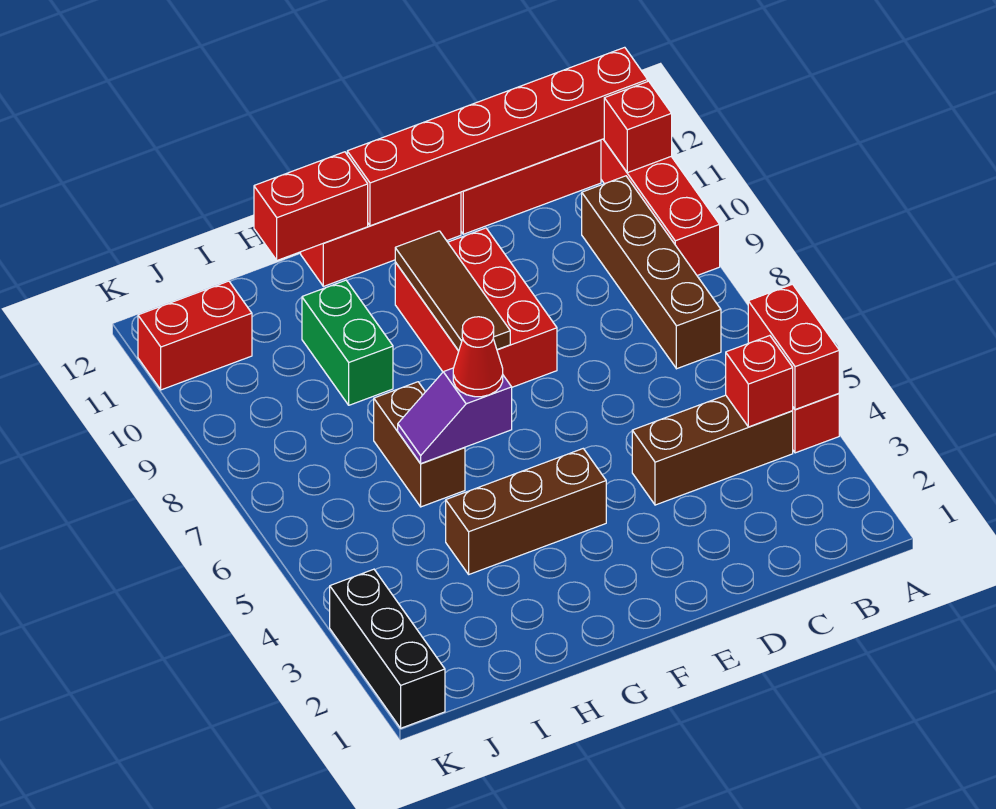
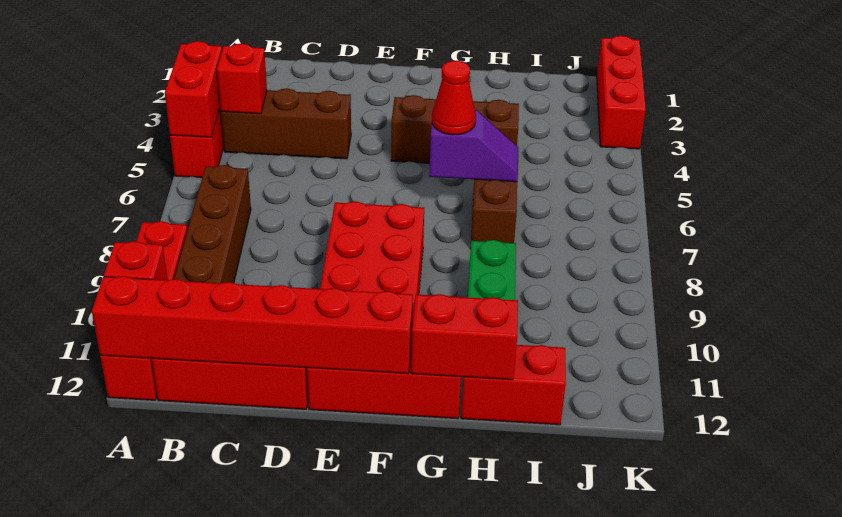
brown 1x3 tile [395,231,510,351] -> none
red 1x2 brick [138,281,252,390] -> red 1x2 brick moved to [461,345,566,425]
black 1x3 brick [330,569,445,728] -> red 1x3 brick [597,36,646,149]

